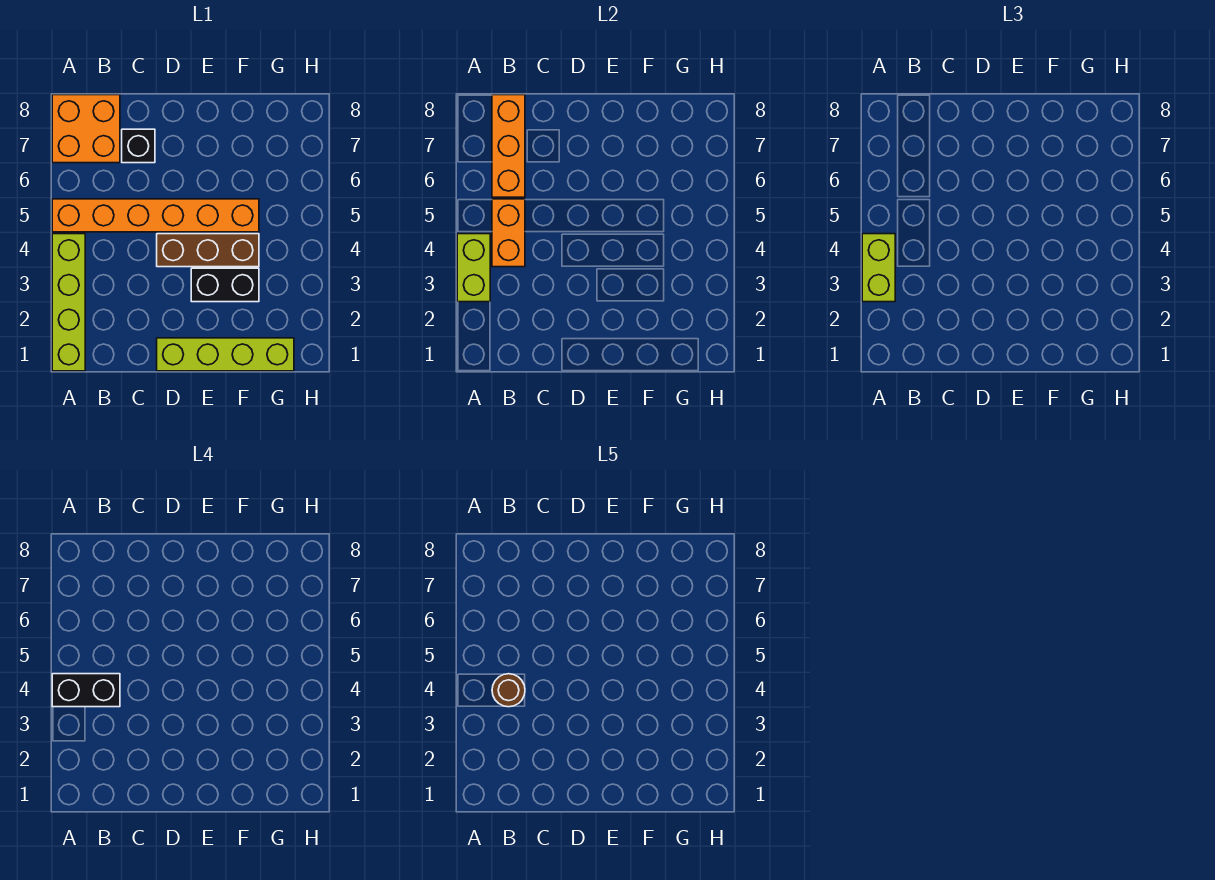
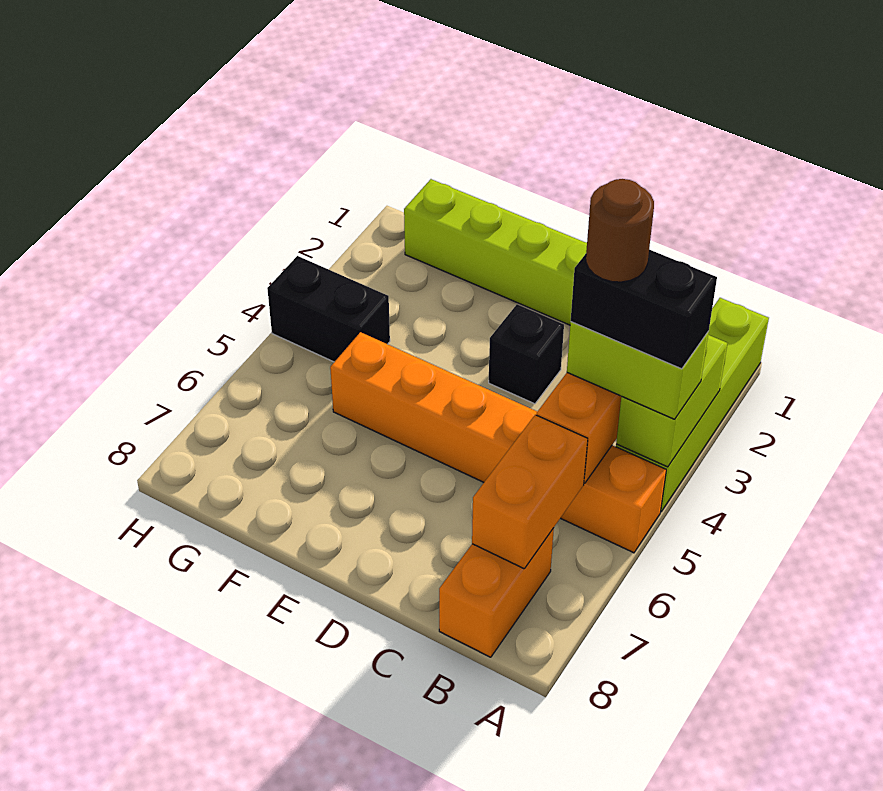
lime 1x2 brick [862,234,895,302] -> lime 1x2 brick turned to [567,322,709,419]
orange 2x2 brick [52,95,120,163] -> orange 1x2 brick [439,528,554,657]
orange 1x3 brick [492,95,525,197] -> orange 1x2 brick [472,415,588,569]
black 1x1 brick [122,129,155,163] -> black 1x1 brick moved to [489,304,564,404]
brown 1x3 brick [157,234,259,267] -> none
black 1x2 brick [191,268,259,302] -> black 1x2 brick moved to [267,256,390,362]

